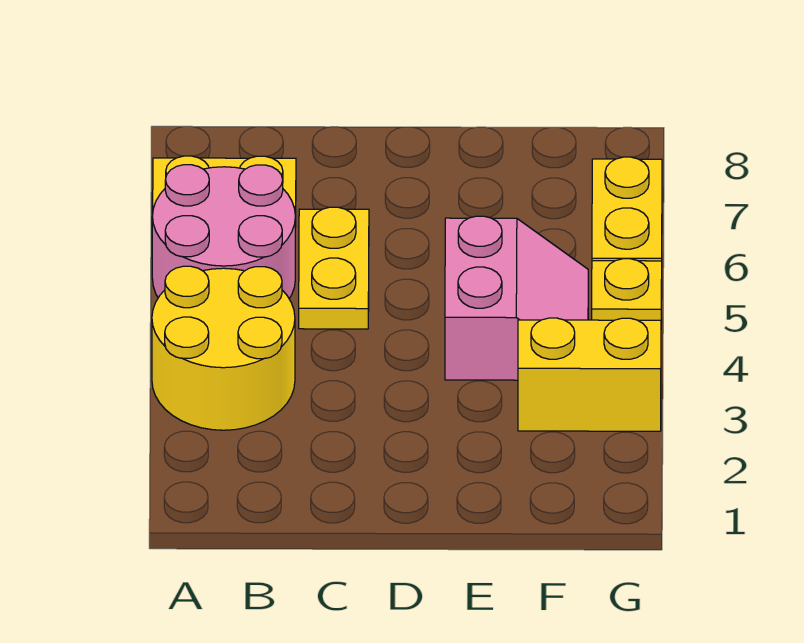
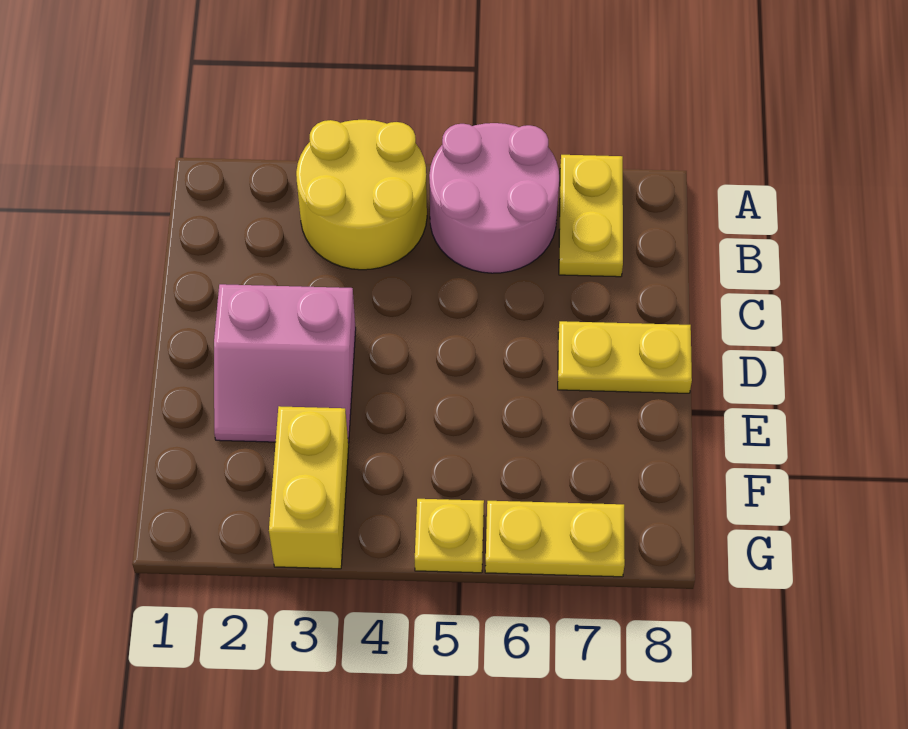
yellow 1x2 plate [299,207,369,329] -> yellow 1x2 plate moved to [558,321,692,393]
pink 2x2 slope [445,216,588,380] -> pink 2x2 slope moved to [214,284,356,444]

